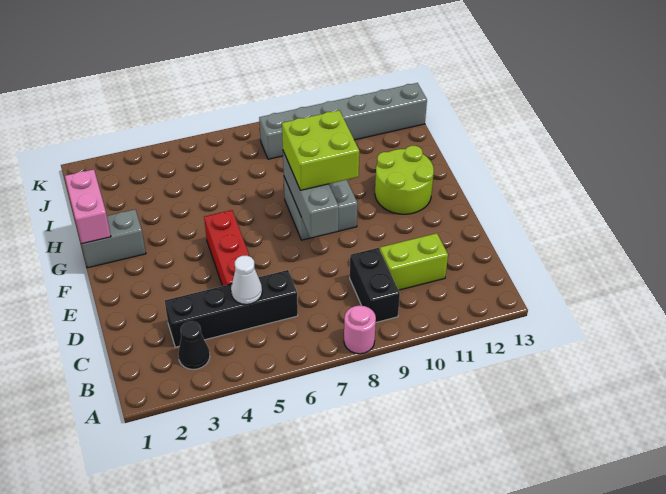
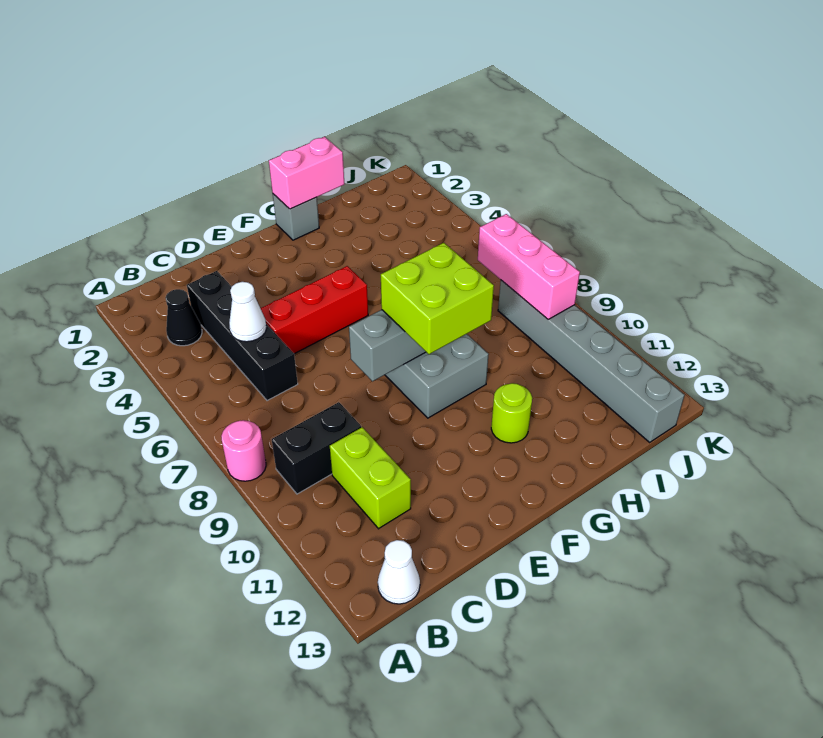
none -> white 1x1 cone [378,540,420,604]
lime 2x2 round brick [375,146,434,214] -> lime 1x1 round brick [491,383,532,443]
grey 1x2 brick [81,209,146,268] -> grey 1x1 brick [273,194,319,240]
none -> pink 1x3 brick [478,214,580,319]

